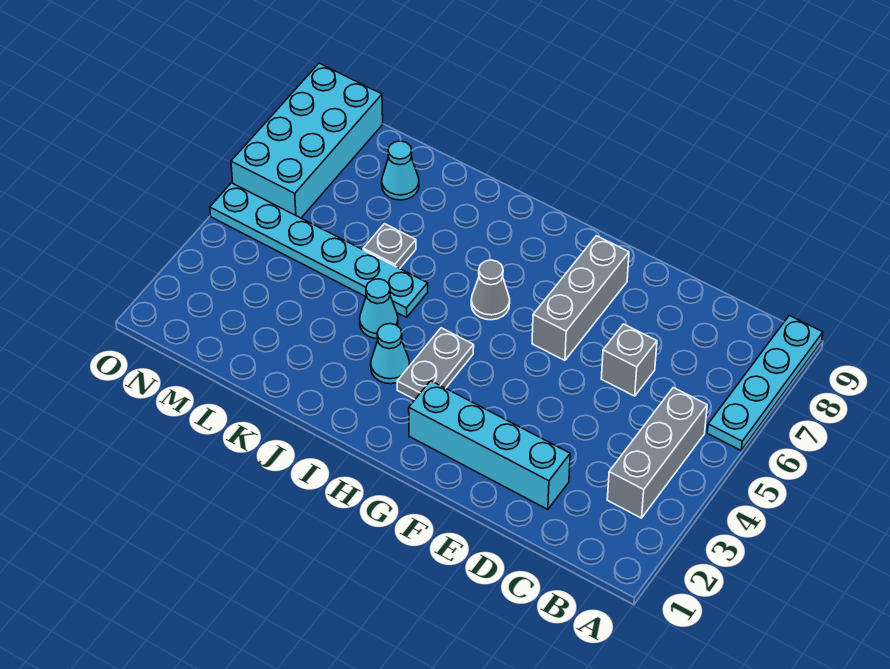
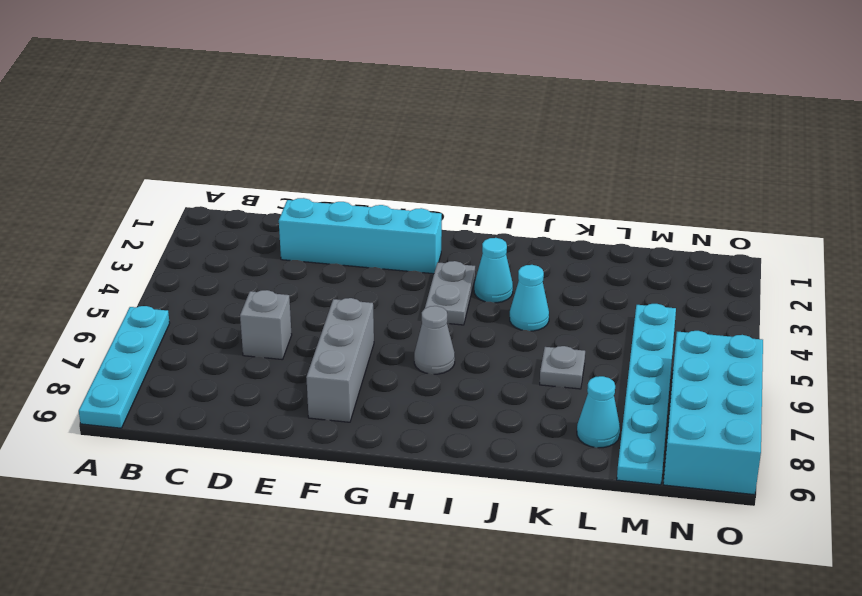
grey 1x3 brick [607,388,707,518] -> none
cyan 1x6 plate [210,183,428,317] -> cyan 1x6 plate turned to [617,304,676,485]

